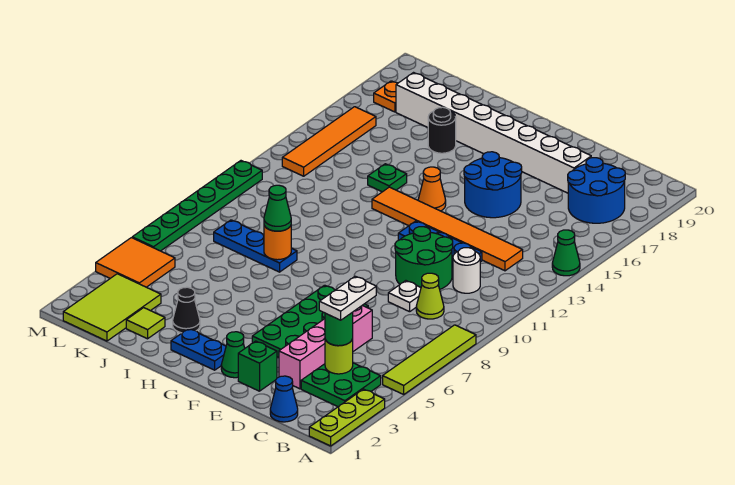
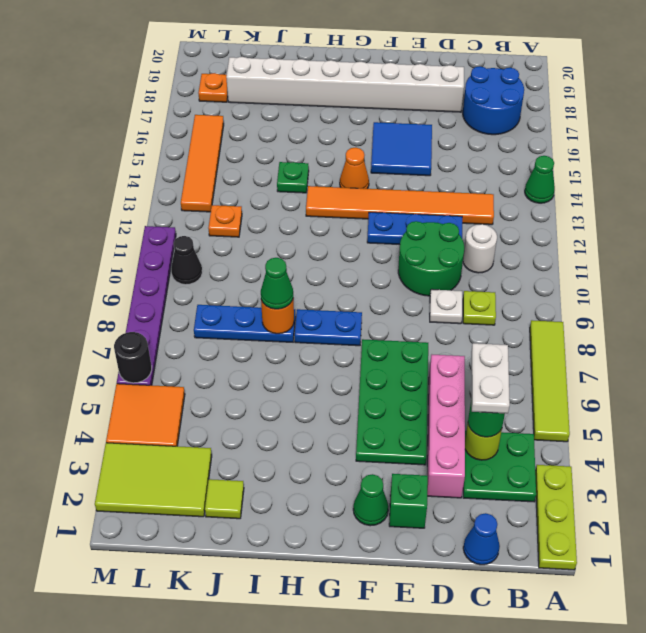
lime 1x1 cone [416,273,444,319] -> lime 1x1 plate [463,291,496,325]
blue 2x2 round brick [464,152,522,218] -> blue 2x2 tile [371,122,432,176]
blue 1x2 plate [171,329,226,370] -> blue 1x2 plate moved to [295,309,362,346]
black 1x1 cone [173,287,200,333] -> black 1x1 cone moved to [171,236,202,285]
black 1x1 round brick [428,107,456,153] -> black 1x1 round brick moved to [114,332,152,383]
lime 2x3 tile [63,274,161,341] -> lime 2x3 tile turned to [95,443,212,517]
none -> orange 1x1 plate [208,205,242,237]
green 1x6 plate [132,161,262,251] -> purple 1x6 plate [117,226,176,385]

